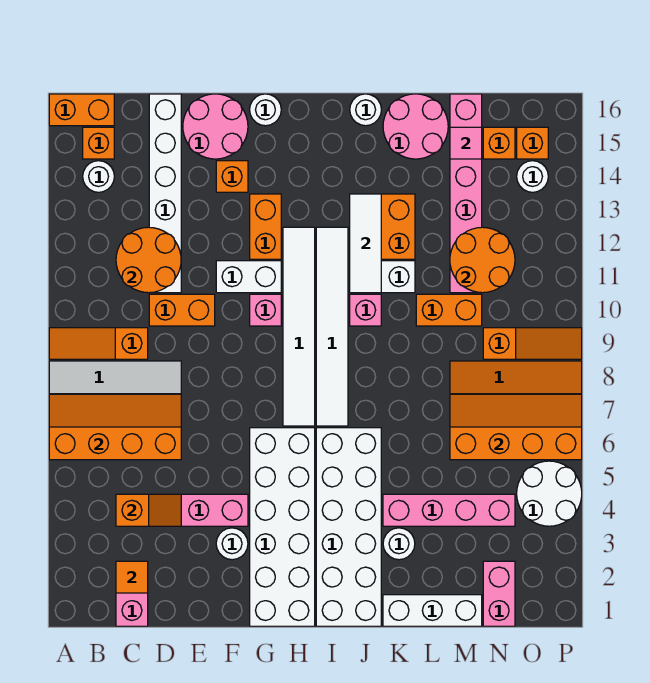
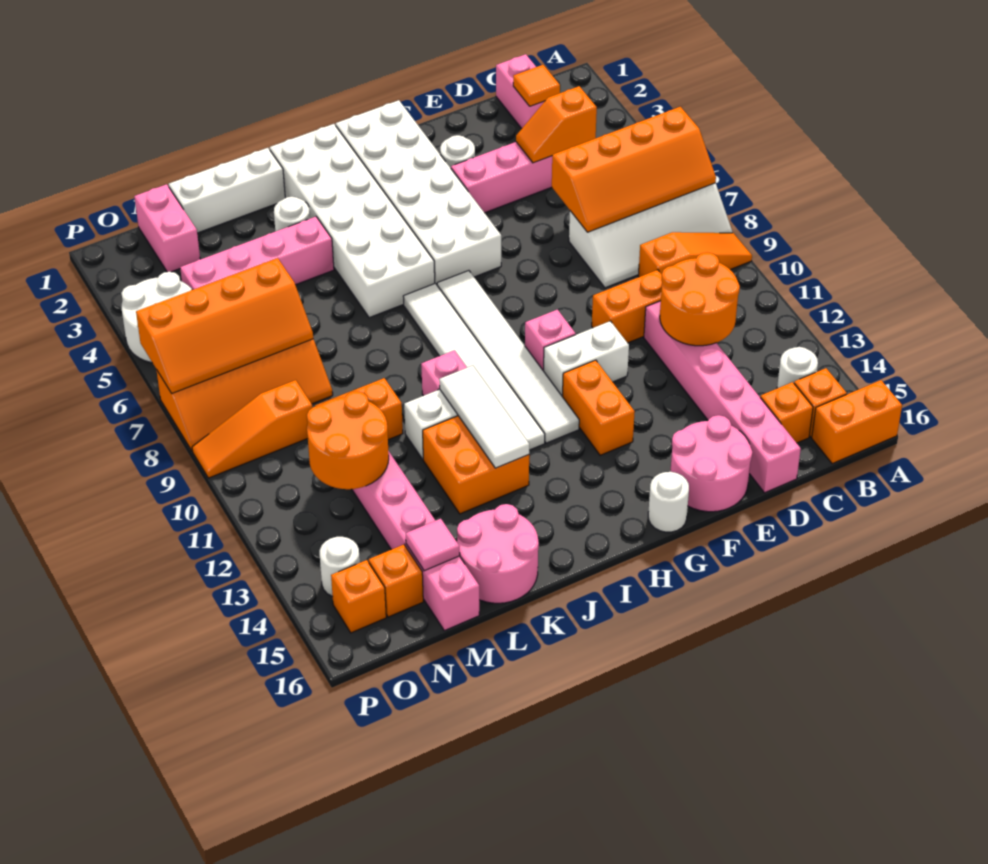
white 1x6 brick [149,94,181,293] -> pink 1x6 brick [644,301,801,493]
orange 1x1 brick [216,161,248,192] -> orange 1x1 brick moved to [760,382,813,443]
white 1x1 round brick [350,94,381,126] -> none

